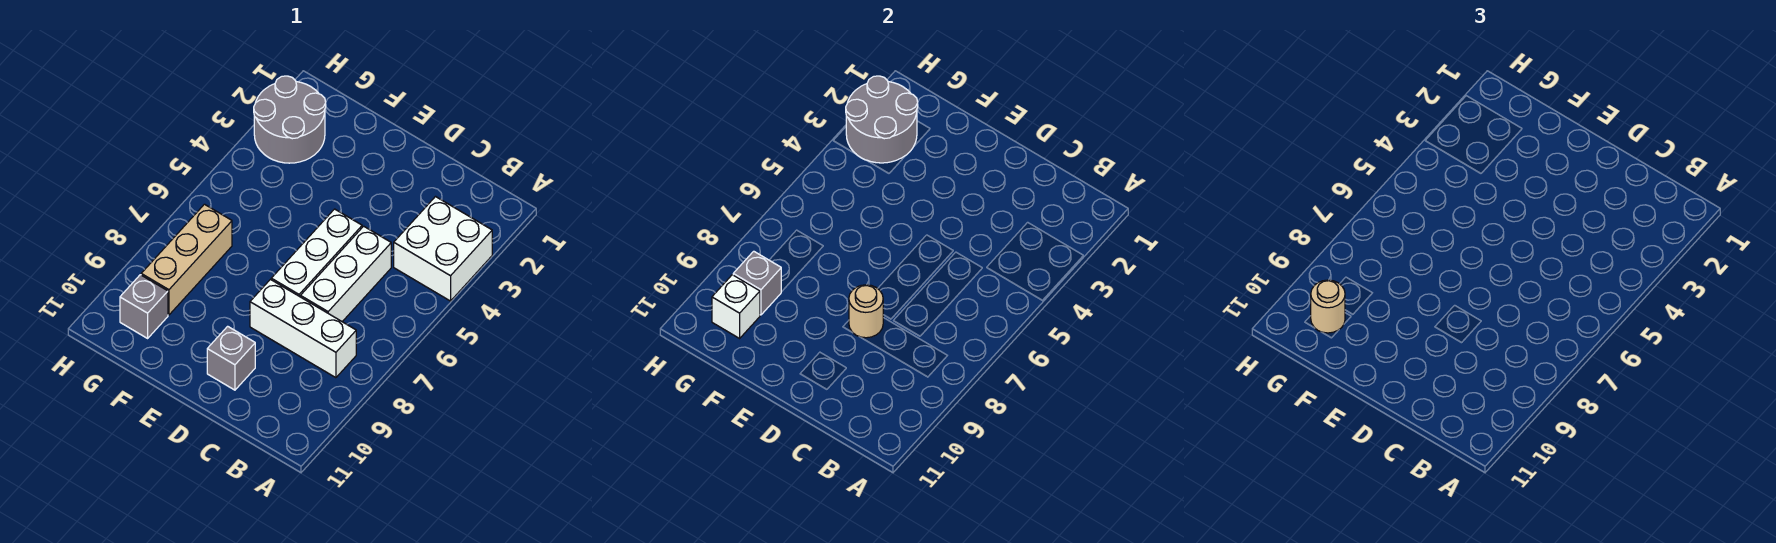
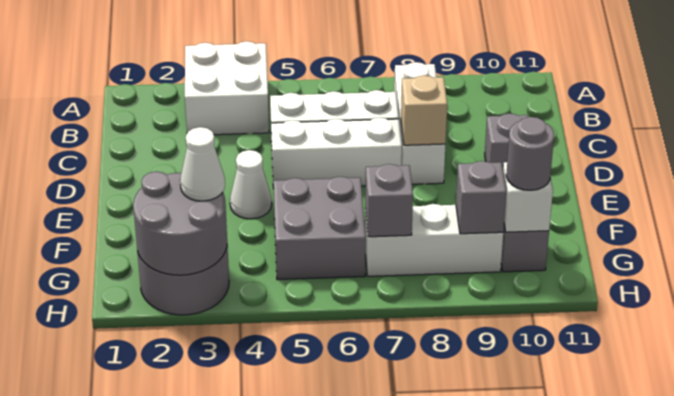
tan 1x1 round brick [849,285,883,338] -> tan 1x1 brick [401,75,447,145]
none -> white 1x1 cone [230,150,272,219]
none -> grey 2x2 brick [273,177,366,279]
none -> white 1x1 cone [180,127,225,201]
tan 1x3 brick [141,204,232,315] -> white 1x3 brick [365,204,503,276]
none -> grey 1x1 brick [365,164,413,237]
tan 1x1 round brick [1311,280,1345,333] -> grey 1x1 round brick [506,117,554,190]

